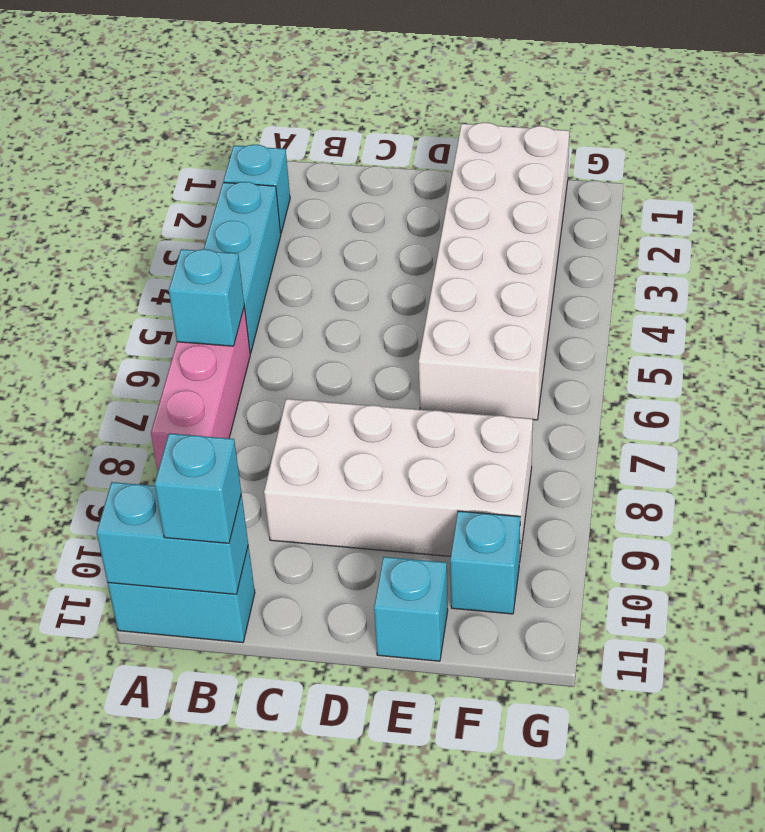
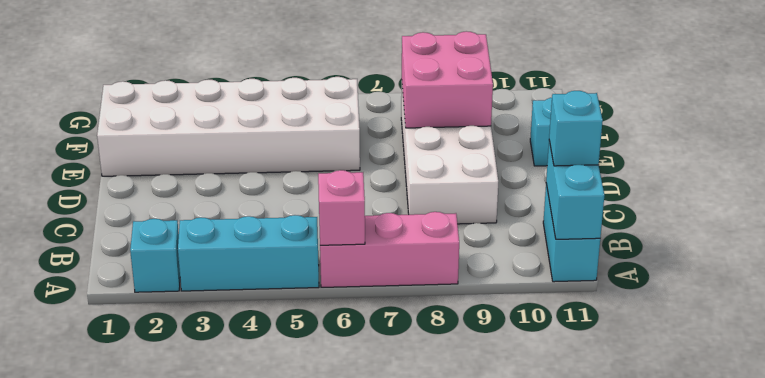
cyan 1x1 brick [169,249,244,346] -> pink 1x1 brick [318,170,365,245]
none -> pink 2x2 brick [402,31,493,128]
cyan 1x1 brick [450,511,520,614] -> none

